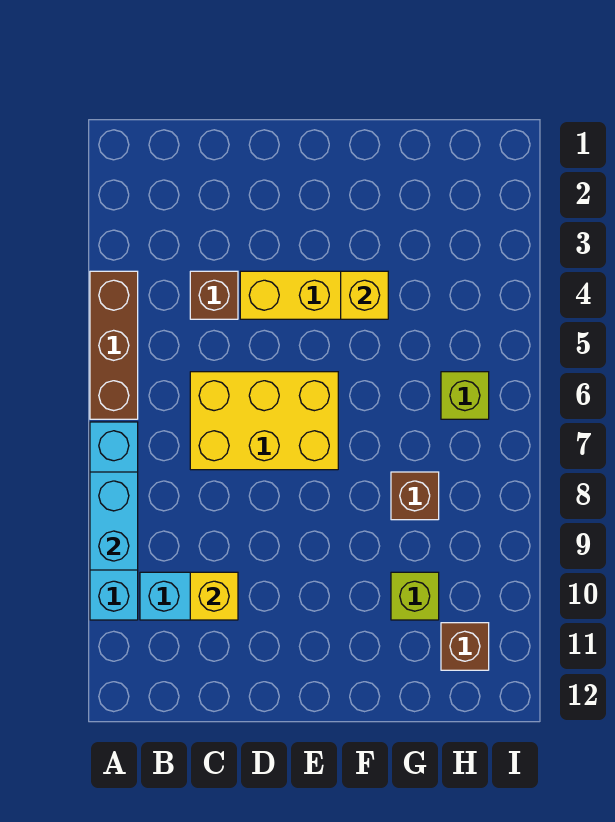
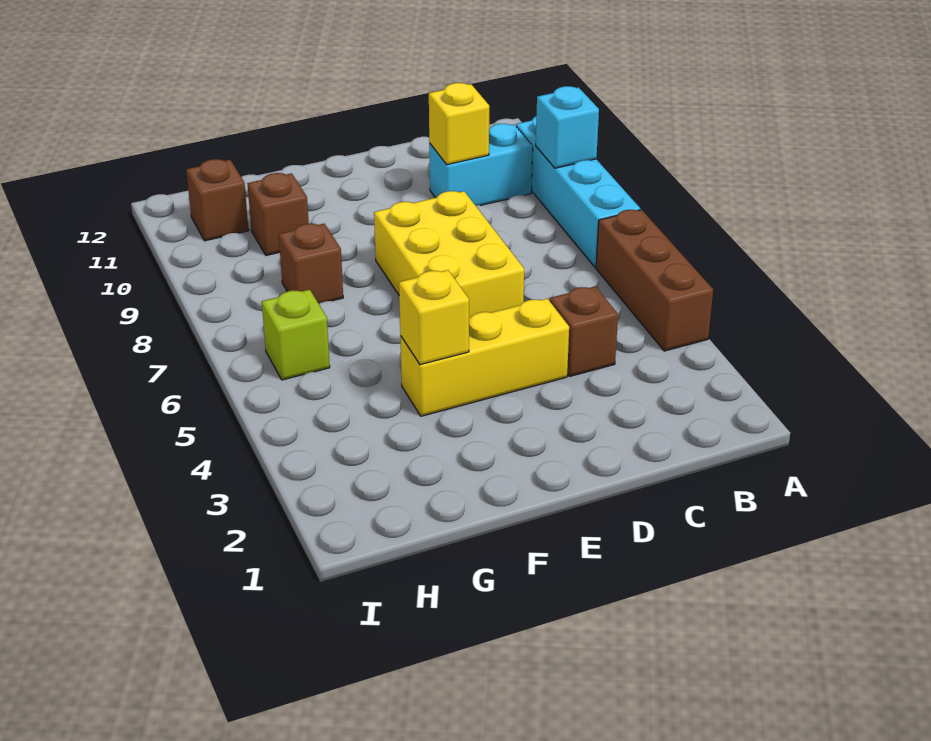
cyan 1x2 brick [90,472,138,570] -> cyan 1x1 brick [536,86,599,168]
yellow 2x3 brick [190,372,338,470] -> yellow 2x3 brick turned to [374,191,524,318]
lime 1x1 brick [391,572,439,620] -> brown 1x1 brick [247,173,309,256]

